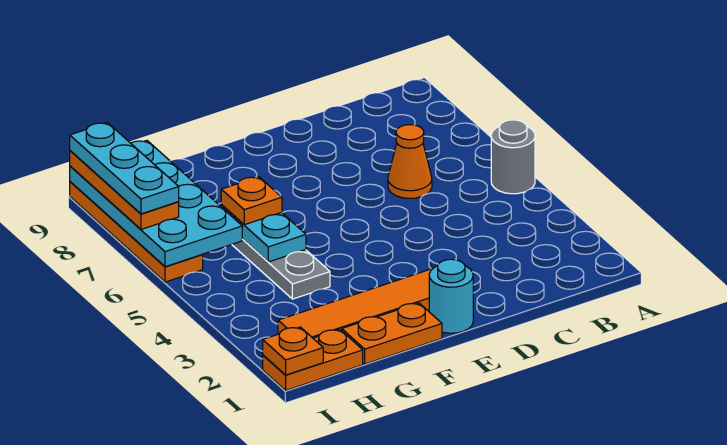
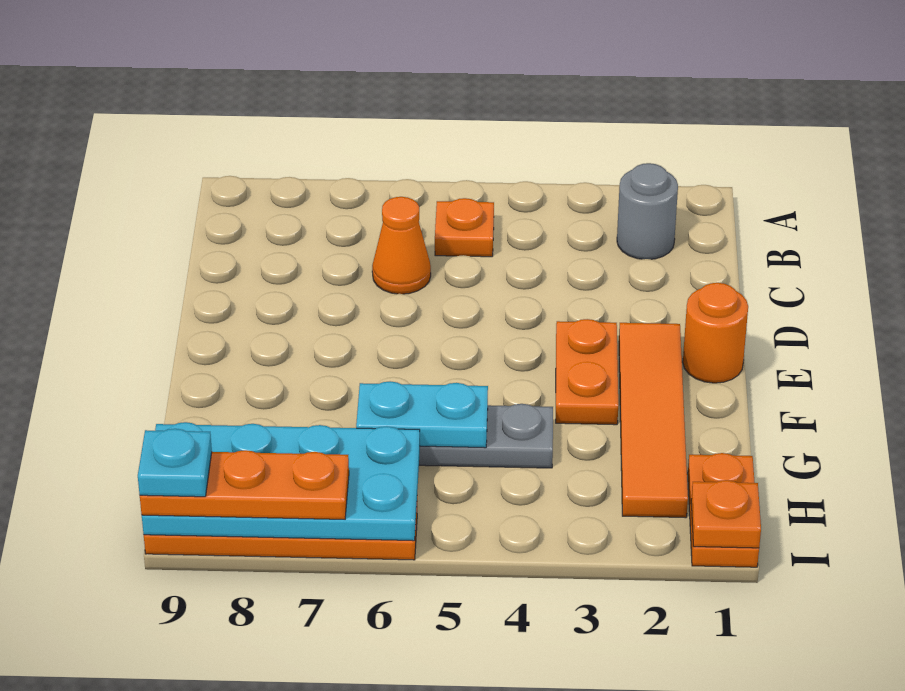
grey 1x1 round brick [491,120,535,194] -> grey 1x1 round brick moved to [617,163,678,259]
cyan 1x1 round brick [429,259,473,333] -> orange 1x1 round brick [683,283,748,383]
orange 1x2 plate [342,303,442,364] -> orange 1x2 plate moved to [556,319,618,425]
orange 1x1 plate [221,177,282,225] -> orange 1x1 plate moved to [435,198,494,257]
cyan 1x3 plate [70,123,179,214] -> cyan 1x1 plate [138,429,212,497]

